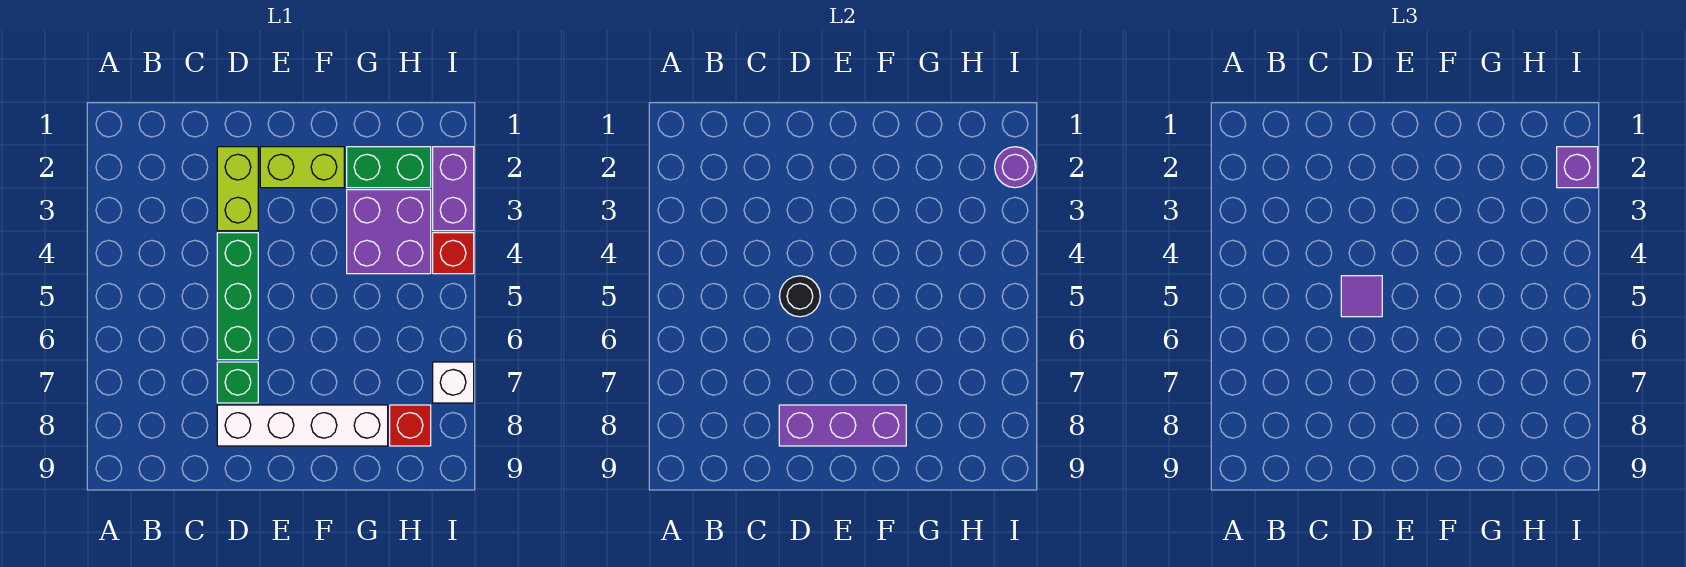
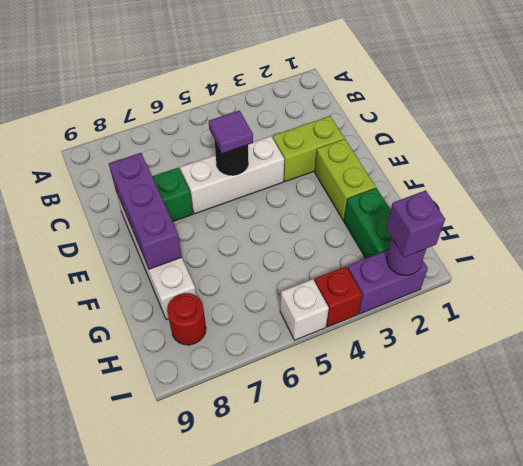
green 1x3 brick [217,233,258,360] -> white 1x3 brick [180,136,284,214]
purple 2x2 brick [347,190,431,274] -> none
red 1x1 brick [390,405,431,446] -> red 1x1 round brick [167,293,206,345]
white 1x1 brick [433,362,474,403] -> white 1x1 brick moved to [280,279,329,340]

